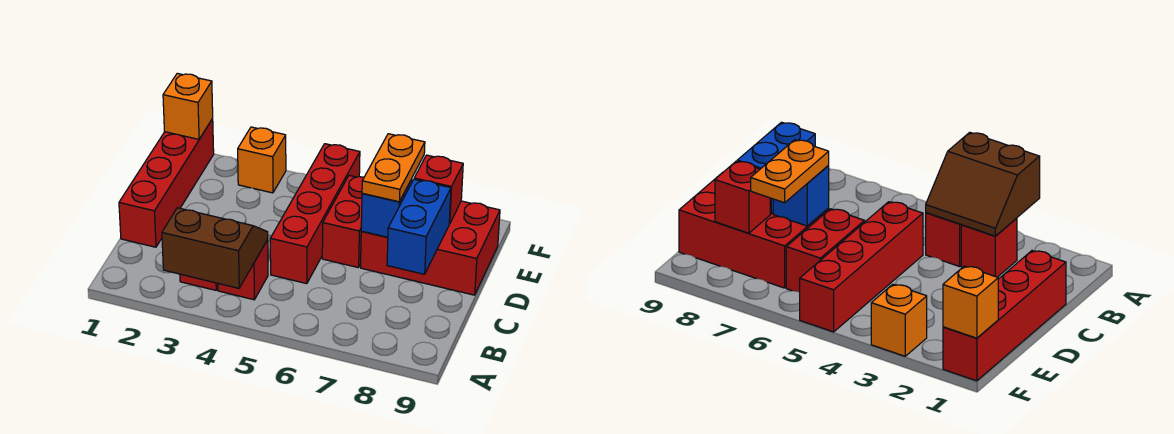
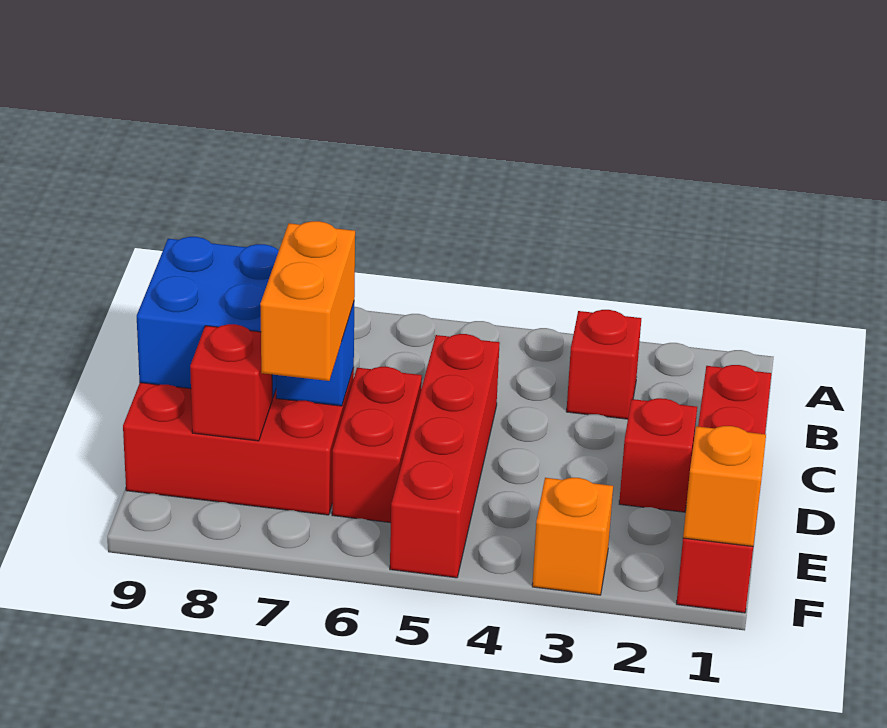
brown 2x2 slope [162,208,268,288] -> none
red 1x1 brick [218,240,268,300] -> red 1x1 brick moved to [619,398,697,512]
blue 1x2 brick [387,179,451,274] -> blue 2x2 brick [137,237,279,398]
orange 1x2 plate [362,134,425,202] -> orange 1x2 brick [260,221,355,381]

